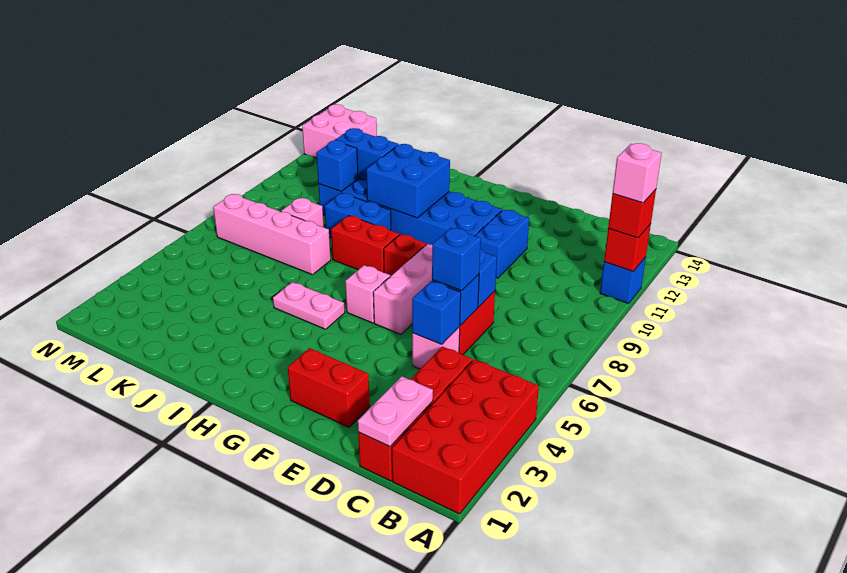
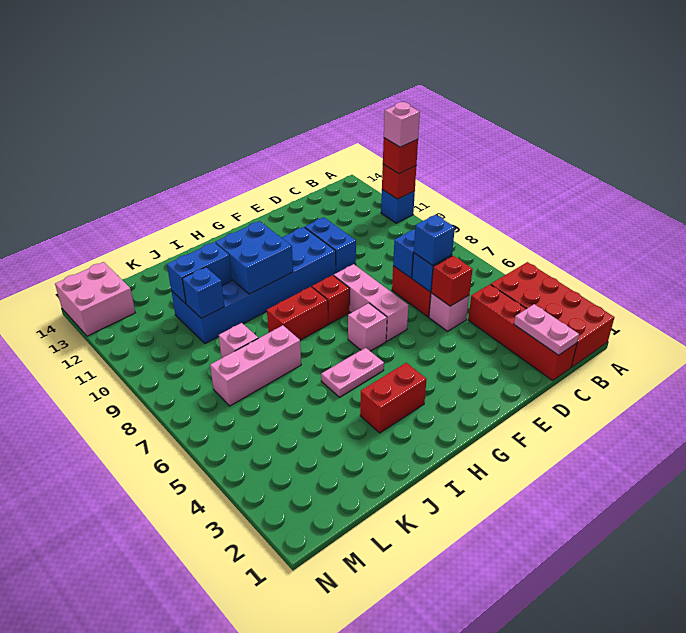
blue 1x1 brick [412,281,461,345] -> red 1x1 brick [431,256,473,306]
red 1x2 brick [288,348,370,427] -> red 1x2 brick moved to [360,363,427,433]
blue 1x2 brick [325,193,391,238] -> none
pink 1x4 brick [213,194,331,275] -> pink 1x3 brick [210,325,301,406]

